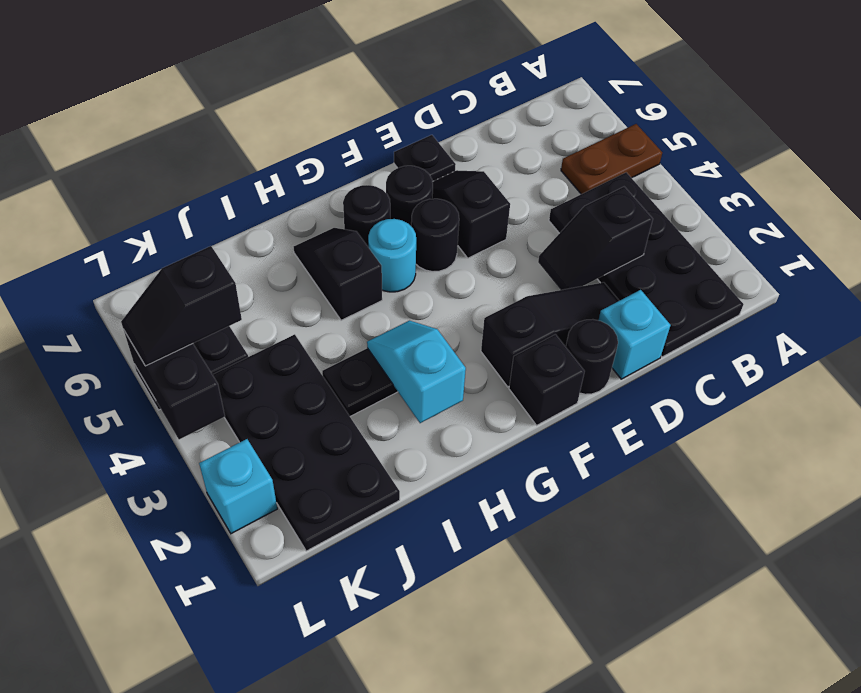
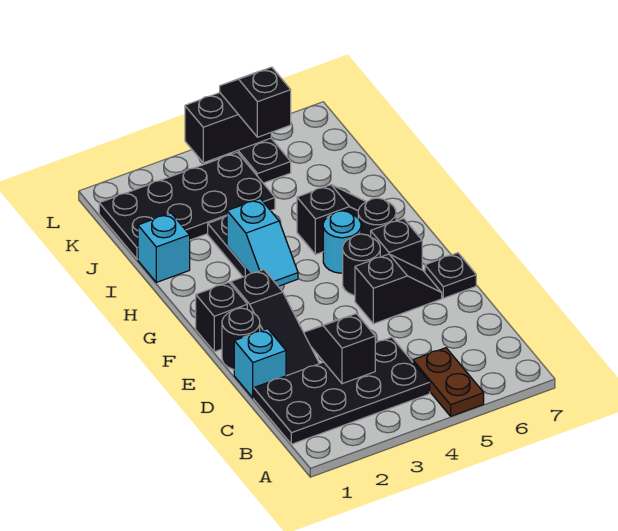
black 1x1 round brick [386,166,433,226] -> black 1x1 brick [371,219,422,270]
cyan 1x2 slope [367,321,466,423] -> cyan 1x2 slope turned to [227,199,298,286]
cyan 1x1 brick [199,439,277,534] -> cyan 1x1 brick moved to [138,213,190,282]

